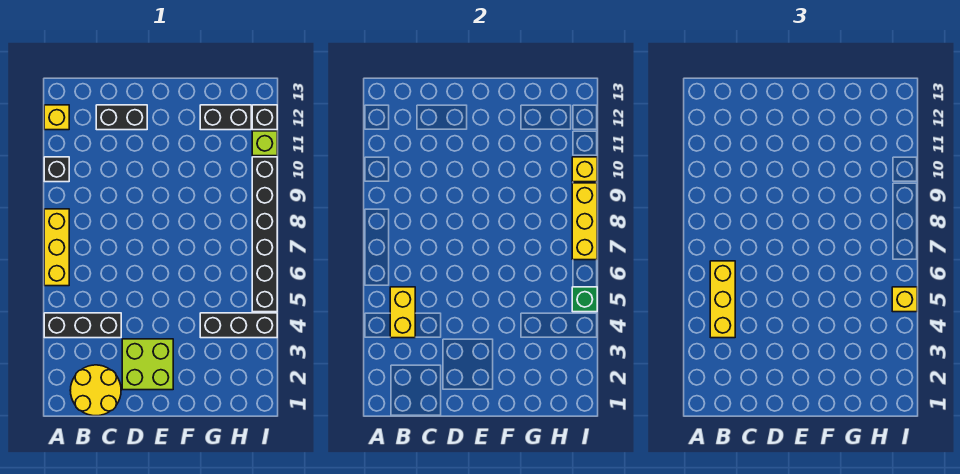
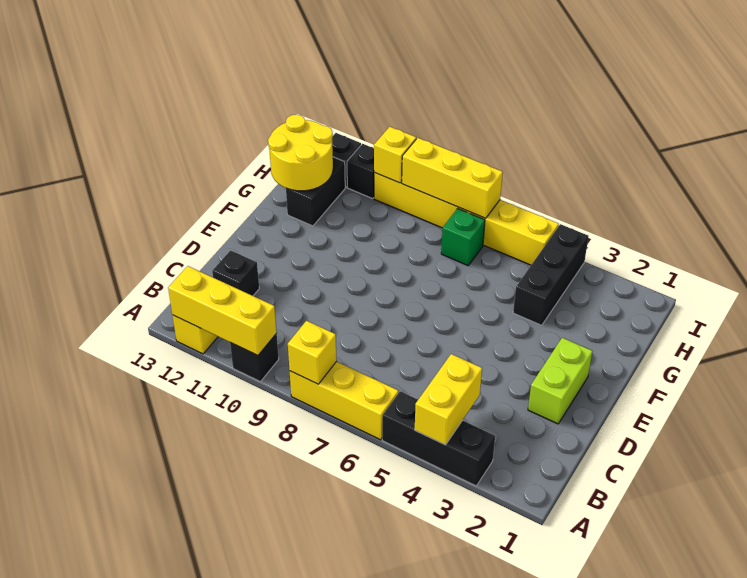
black 1x3 brick [44,313,121,338] -> black 1x3 brick turned to [382,391,495,486]
yellow 2x2 round brick [70,365,121,416] -> yellow 2x2 round brick moved to [268,115,333,191]
yellow 1x2 brick [390,287,415,338] -> yellow 1x2 brick turned to [415,354,482,445]
yellow 1x3 brick [710,261,735,338] -> yellow 1x3 brick moved to [168,266,277,355]
black 1x2 brick [96,105,147,130] -> black 1x1 brick [212,250,259,296]
lime 2x2 brick [122,339,173,390] -> lime 1x2 brick [528,338,592,424]
black 1x6 brick [252,157,277,312] -> yellow 1x6 brick [374,173,559,265]
green 1x1 brick [572,287,597,312] -> green 1x1 brick moved to [441,208,485,266]
yellow 1x1 brick [892,287,917,312] -> yellow 1x1 brick moved to [288,321,337,384]
lime 1x1 brick [252,131,277,156] -> black 1x1 brick [347,144,374,199]

